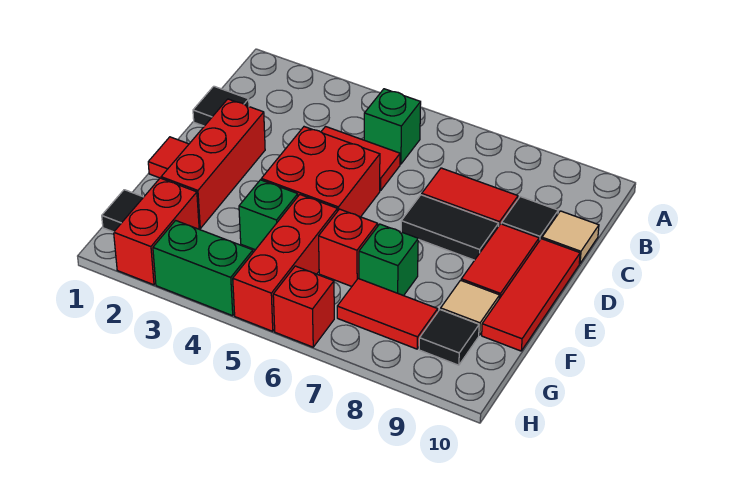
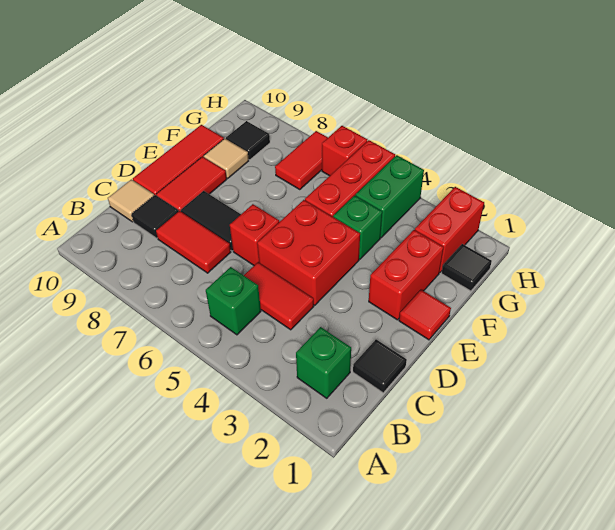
red 1x3 brick [161,99,265,229] -> red 1x2 brick [369,230,444,320]
red 1x1 brick [319,209,378,286] -> red 1x1 brick moved to [230,204,279,265]
green 1x1 brick [359,224,418,296] -> green 1x1 brick moved to [296,327,351,398]
red 1x2 tile [337,279,438,349] -> red 1x2 tile turned to [275,131,328,190]
green 1x2 brick [153,221,253,316] -> green 1x2 brick turned to [356,155,424,238]

